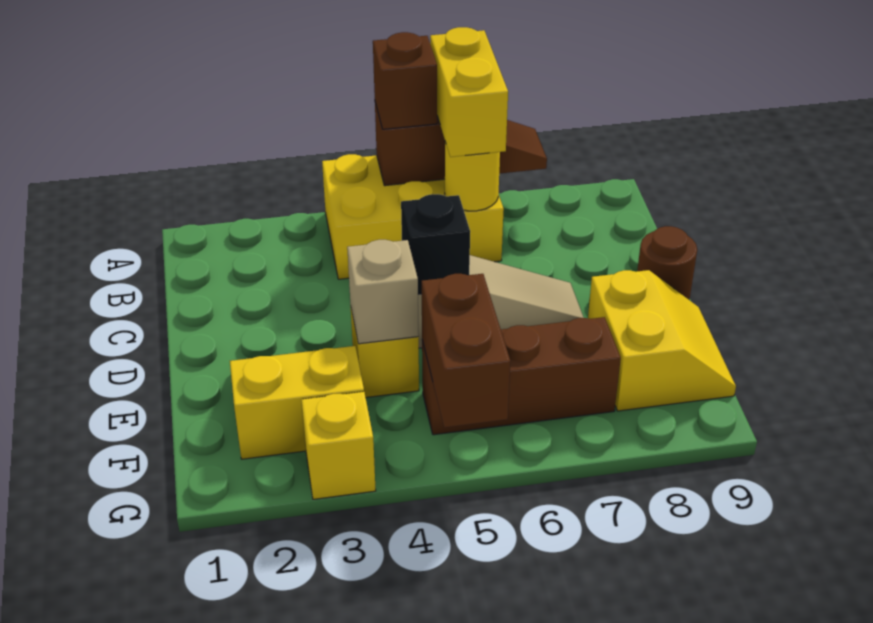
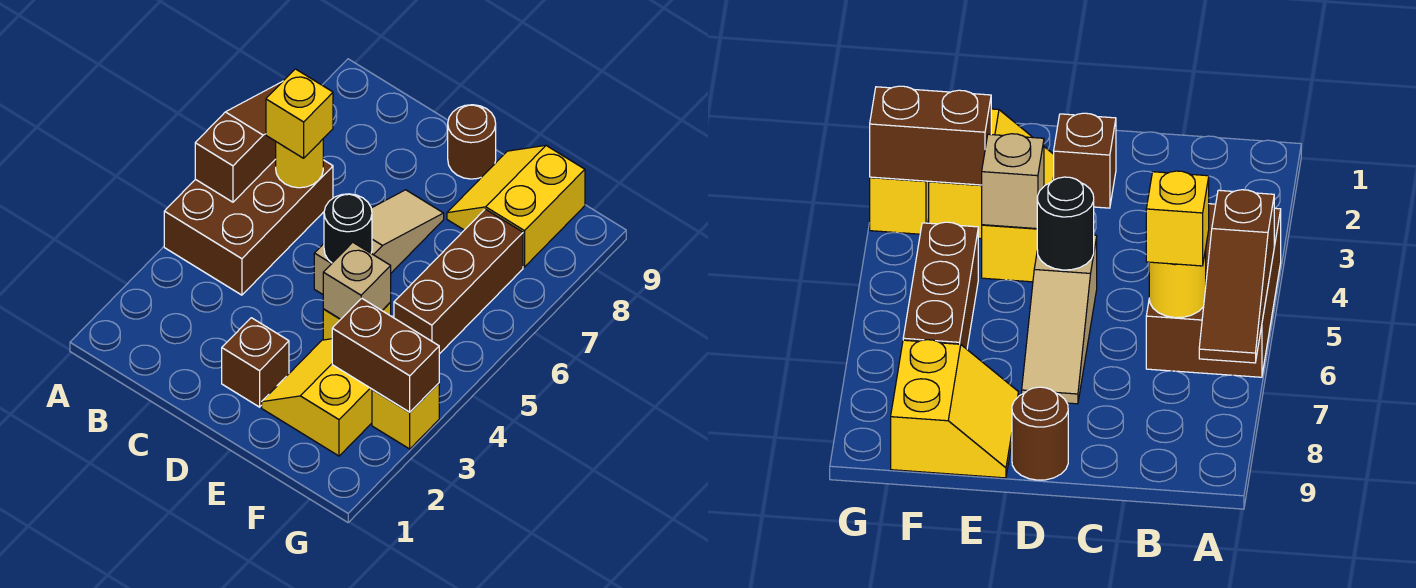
yellow 2x3 brick [322,154,504,279] -> brown 2x3 brick [164,159,333,295]
brown 1x1 brick [373,32,437,129] -> brown 1x1 brick moved to [222,318,289,407]
yellow 1x2 brick [430,27,508,157] -> yellow 1x1 brick [266,69,333,158]
black 1x1 brick [401,194,470,294] -> black 1x1 round brick [324,194,372,263]
yellow 2x2 slope [588,270,736,411] -> yellow 2x2 slope turned to [447,145,585,267]
brown 1x2 brick [422,274,510,427] -> brown 1x2 brick moved to [332,298,439,412]

